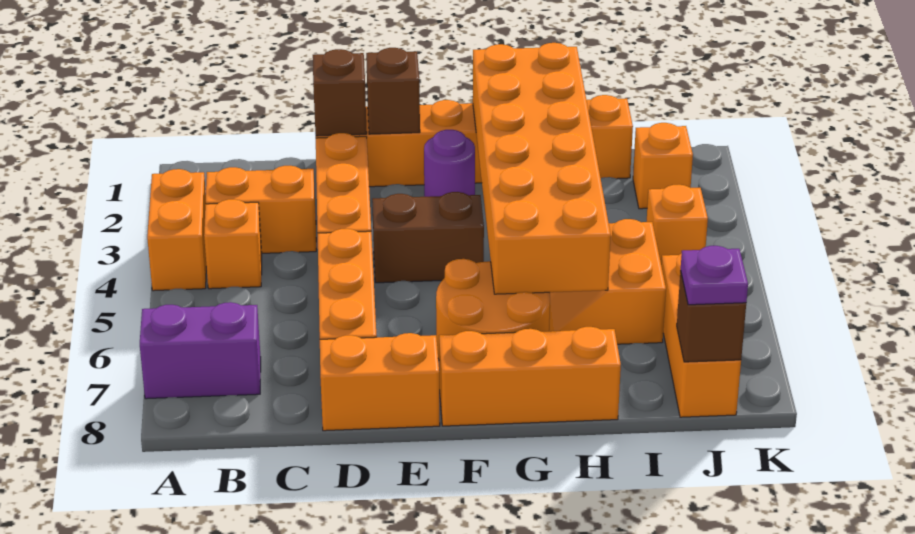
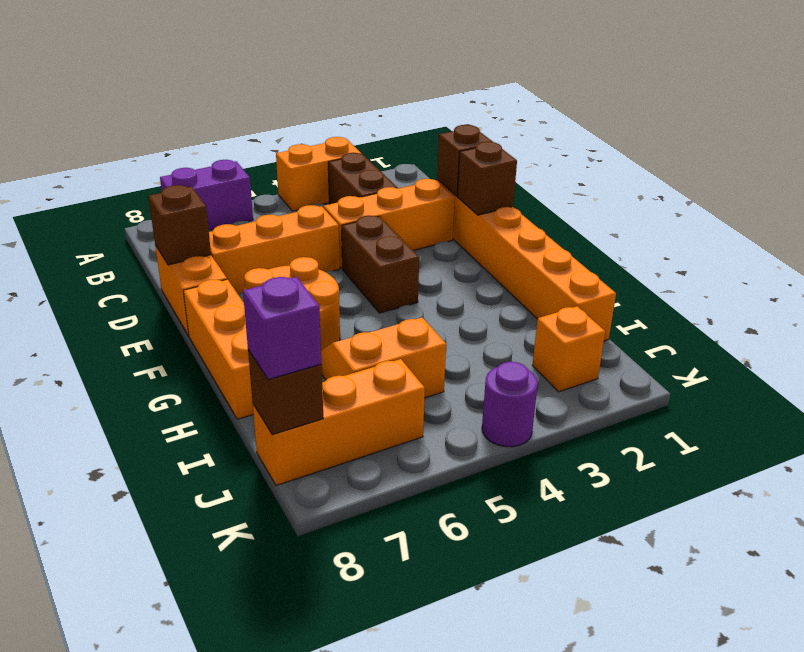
purple 1x2 brick [140,302,261,399] -> purple 1x2 brick turned to [160,160,253,230]
orange 1x2 brick [206,166,316,253] -> brown 1x2 brick [328,153,397,204]
orange 1x1 brick [204,199,262,289] -> none
none -> brown 1x1 brick [148,185,211,265]
purple 1x1 round brick [424,130,475,197] -> purple 1x1 round brick moved to [482,362,538,447]
orange 2x6 brick [473,43,611,294] -> none
orange 1x1 brick [647,185,708,263] -> none
purple 1x1 plate [681,246,748,305] -> purple 1x1 brick [243,277,321,379]

